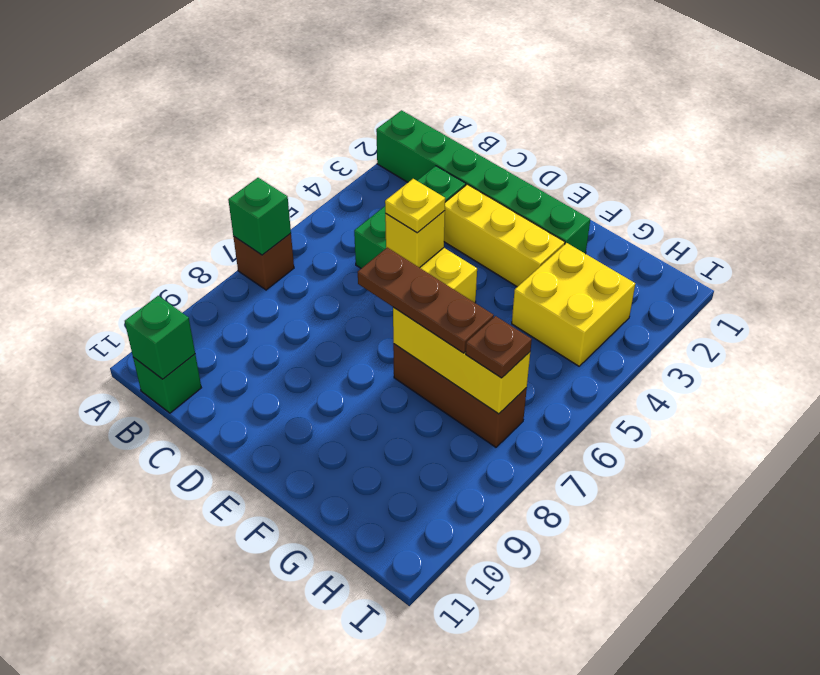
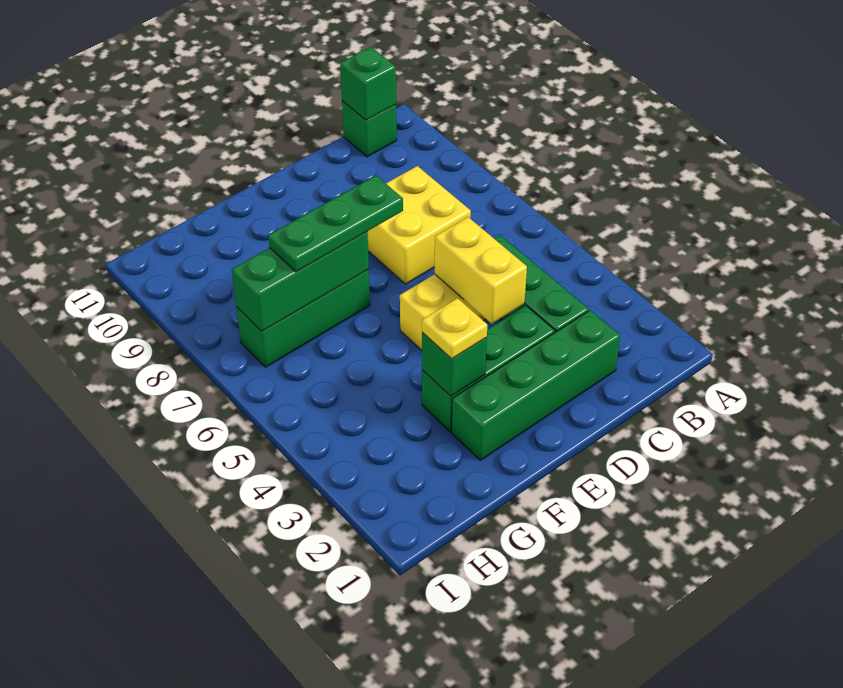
green 1x6 brick [376,110,590,254] -> green 1x4 brick [452,310,620,460]
brown 1x1 brick [233,233,294,290] -> none
green 1x1 brick [228,178,291,255] -> green 1x1 brick moved to [422,332,487,396]
yellow 1x3 brick [444,184,565,287] -> green 1x3 brick [422,306,555,432]
yellow 1x1 brick [385,211,445,268] -> yellow 1x2 brick [435,217,527,324]
yellow 1x1 plate [385,179,445,233] -> yellow 1x1 plate moved to [422,298,487,359]
brown 1x3 plate [358,247,494,353] -> green 1x3 plate [268,175,403,272]
brown 1x3 brick [393,344,527,447] -> green 1x3 brick [237,270,370,367]
yellow 1x3 brick [393,307,530,414] -> green 1x3 brick [232,232,369,331]
yellow 2x2 brick [512,243,635,366] -> yellow 2x2 brick moved to [367,166,471,284]
brown 1x1 plate [466,316,532,378] -> none

